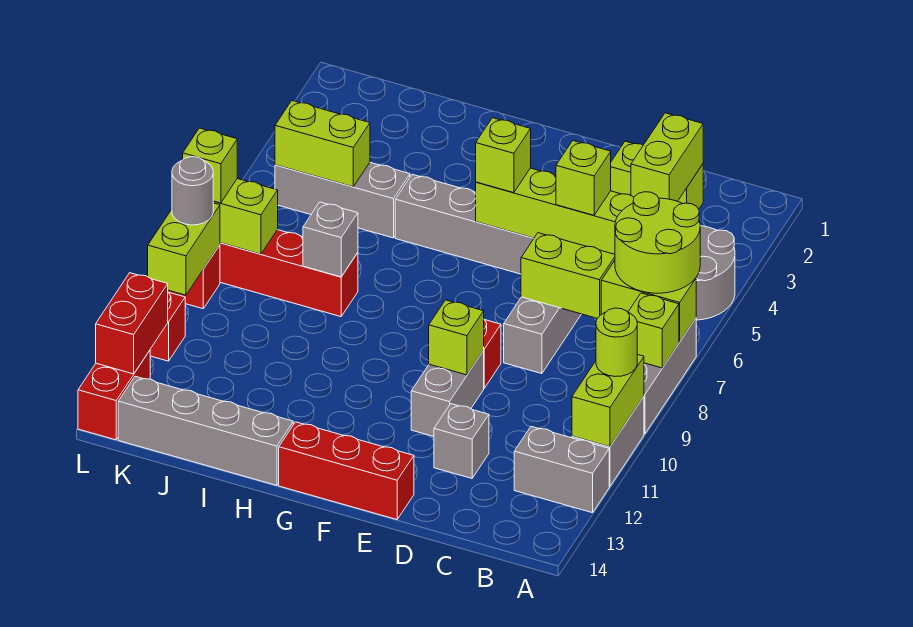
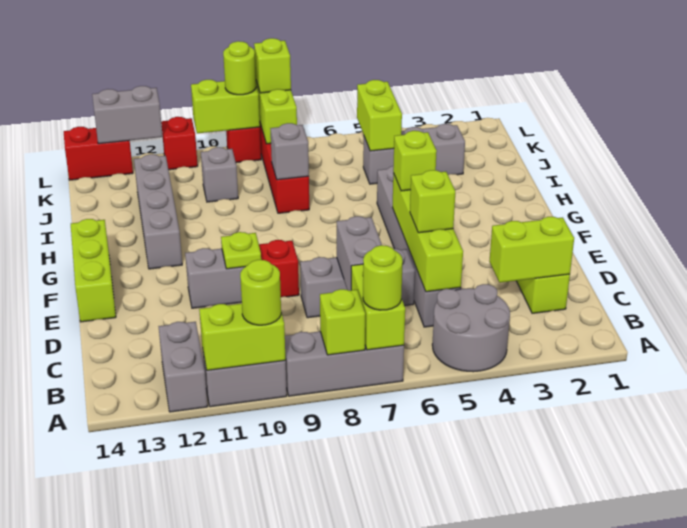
lime 2x2 round brick [615,192,700,293] -> lime 1x1 round brick [363,245,403,310]
lime 1x2 brick [521,233,615,318] -> grey 1x2 brick [337,216,382,290]
grey 1x1 brick [434,404,489,478] -> grey 1x1 brick moved to [201,147,238,202]
lime 1x1 brick [429,300,484,375] -> lime 1x1 plate [221,232,261,269]
red 1x3 brick [279,422,414,520] -> lime 1x3 brick [71,219,116,322]
grey 1x4 brick [118,376,293,485] -> grey 1x4 brick moved to [134,154,182,269]
grey 1x3 brick [275,163,410,238] -> grey 1x3 brick turned to [363,124,465,184]
grey 1x1 round brick [172,157,213,225] -> lime 1x1 round brick [223,41,256,95]
red 1x2 brick [96,273,168,374] -> grey 1x2 brick [92,86,163,144]

